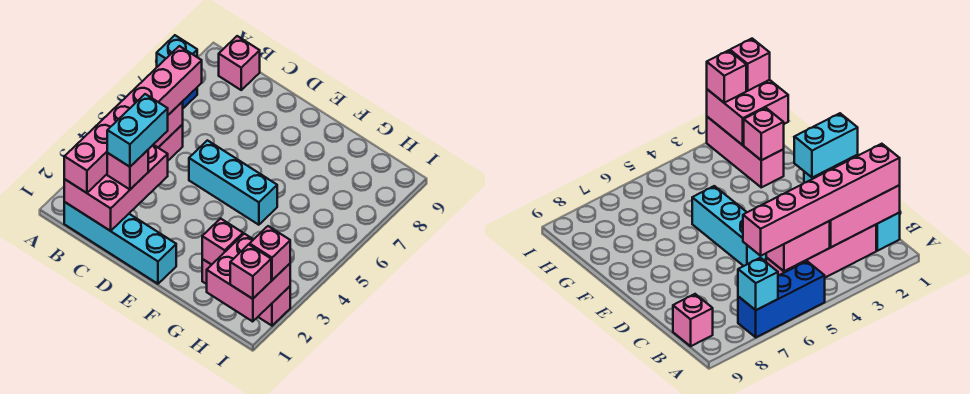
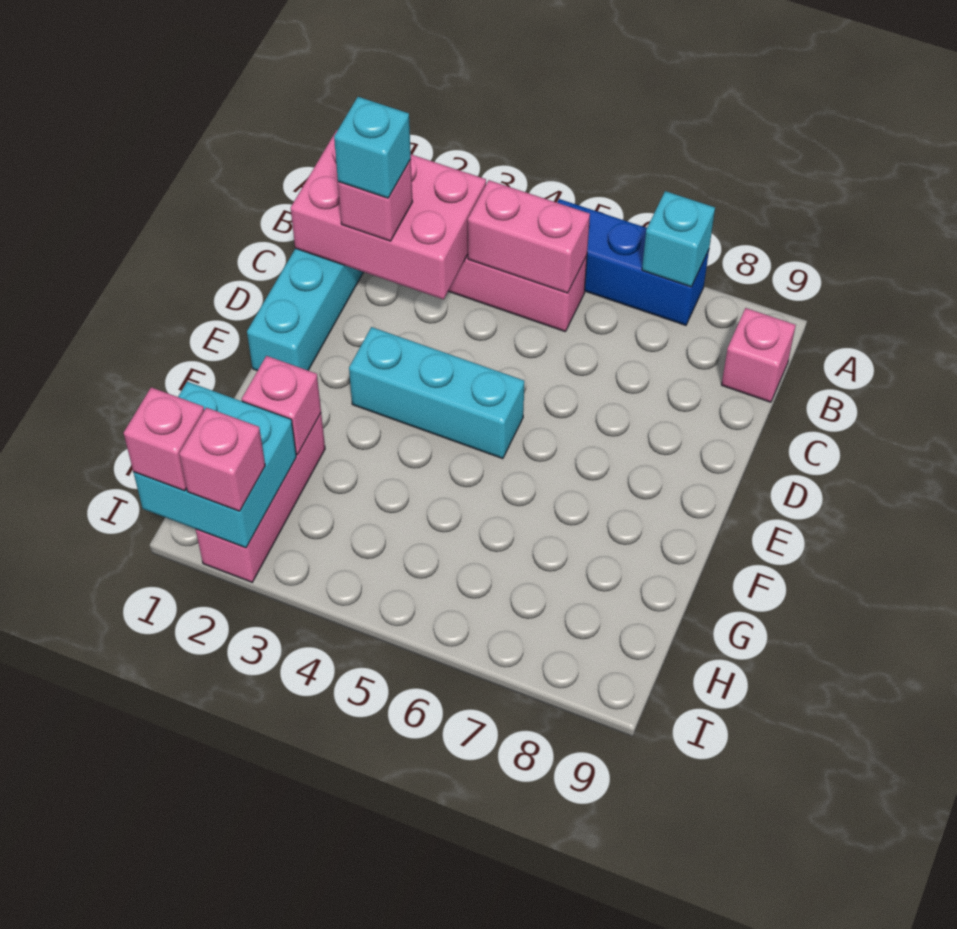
pink 1x6 brick [64,46,202,193] -> none
cyan 1x2 brick [107,94,168,167] -> cyan 1x1 brick [334,97,411,198]
cyan 1x3 brick [189,140,277,225] -> cyan 1x3 brick turned to [349,327,524,459]
pink 2x2 brick [207,234,290,322] -> cyan 2x2 brick [133,382,296,548]

